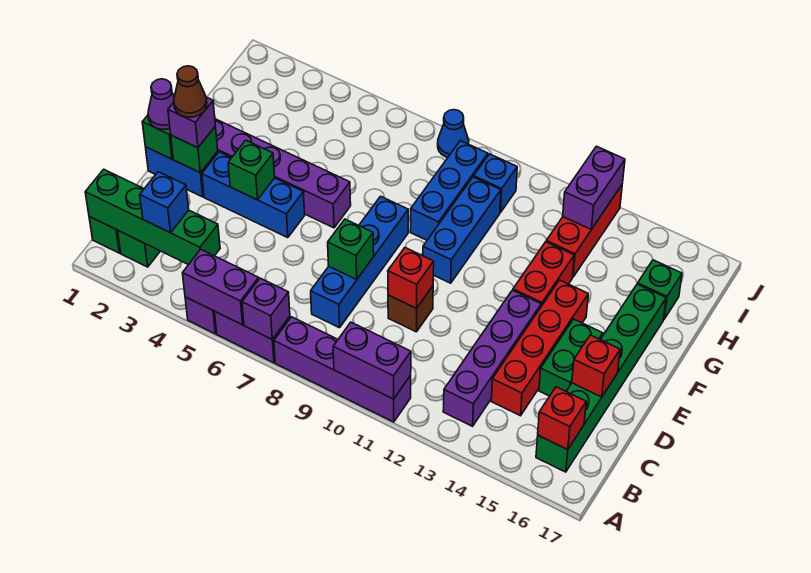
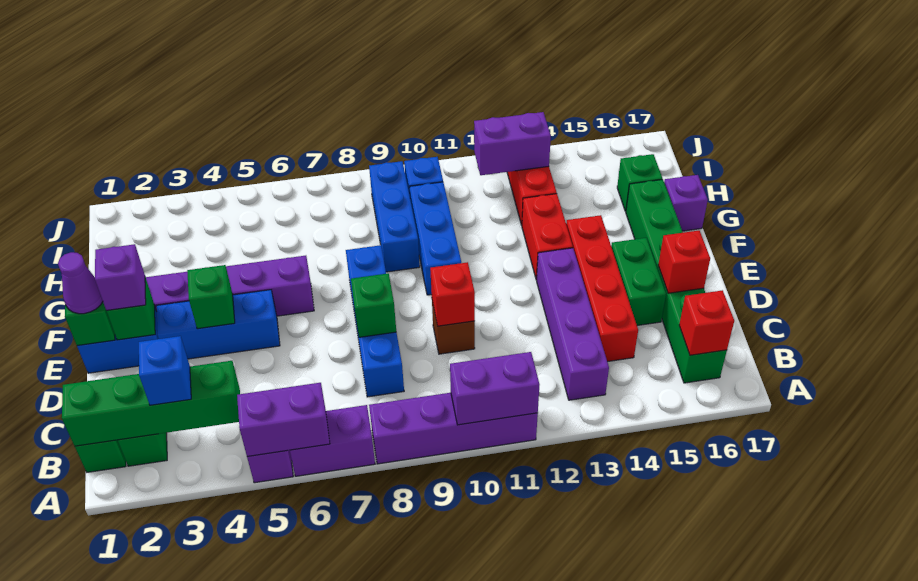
purple 1x1 brick [242,278,290,339] -> purple 1x1 brick moved to [664,175,708,231]
brown 1x1 cone [174,66,207,117] -> none
purple 1x2 brick [563,146,625,229] -> purple 1x2 brick turned to [474,112,551,175]
blue 1x1 cone [438,110,469,157] -> none

